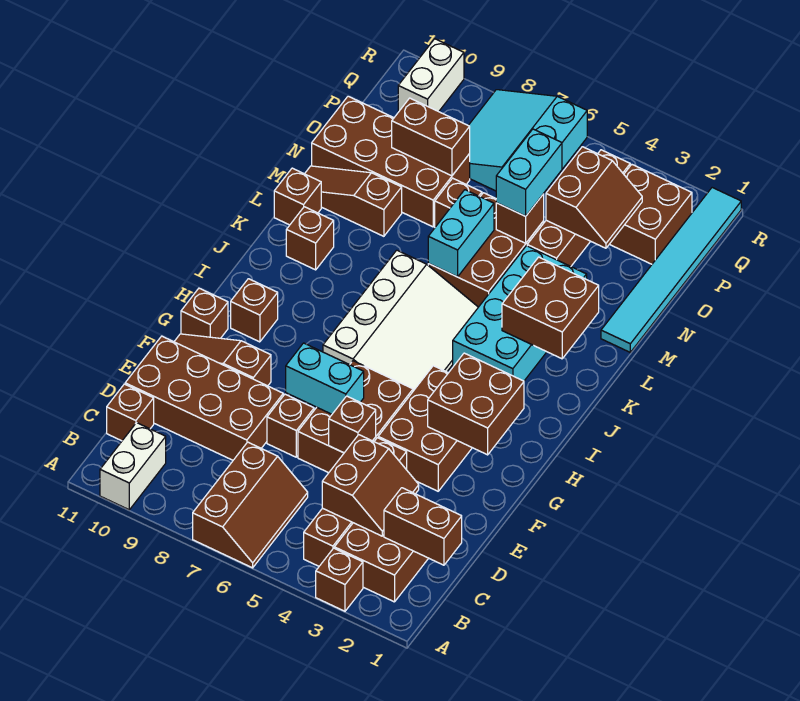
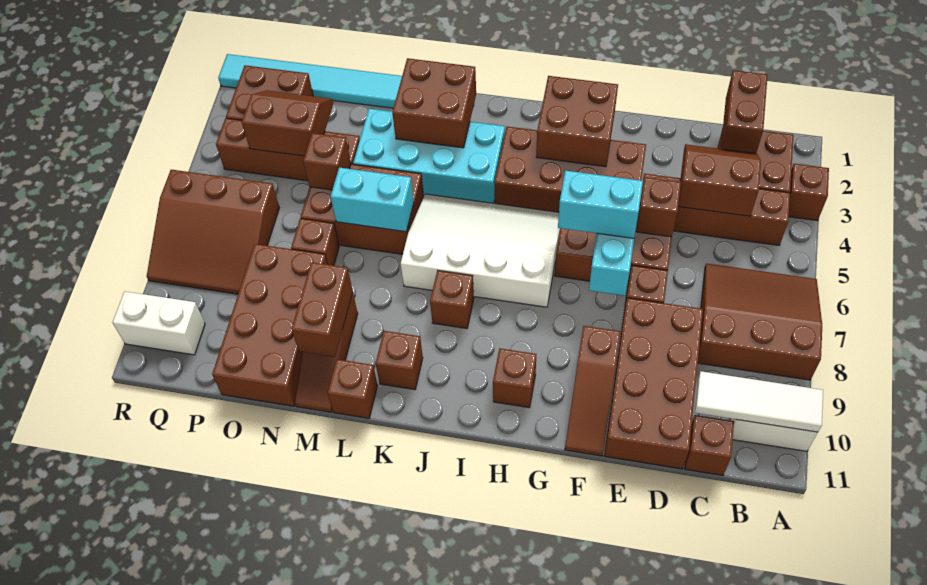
brown 2x3 slope [193,442,308,568] -> brown 3x3 slope [698,263,822,380]
none -> white 1x3 tile [695,371,823,432]
brown 2x3 brick [378,366,472,491] -> brown 2x4 brick [495,127,646,212]
brown 1x1 brick [181,288,228,338] -> brown 1x1 brick moved to [430,270,474,328]
cyan 1x2 brick [496,129,562,216] -> cyan 1x2 brick moved to [558,171,643,238]
brown 1x2 brick [392,98,470,176] -> brown 1x2 brick moved to [292,262,353,357]
cyan 3x3 slope [468,90,587,191] -> brown 3x3 slope [147,170,279,294]

